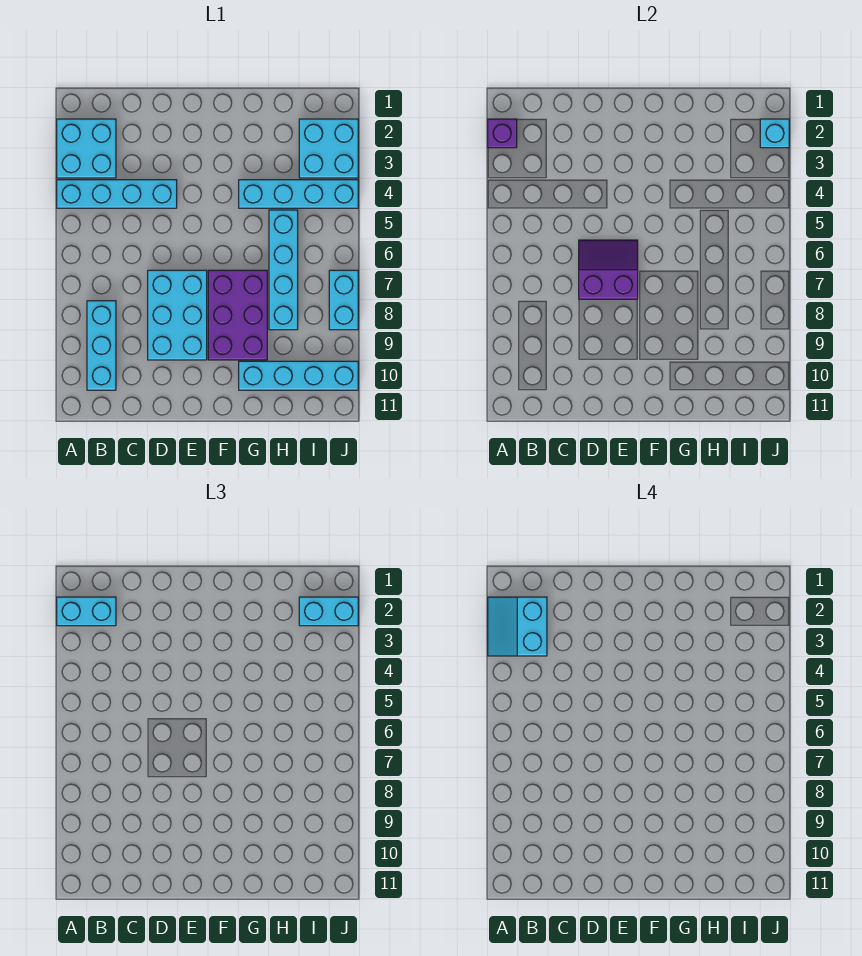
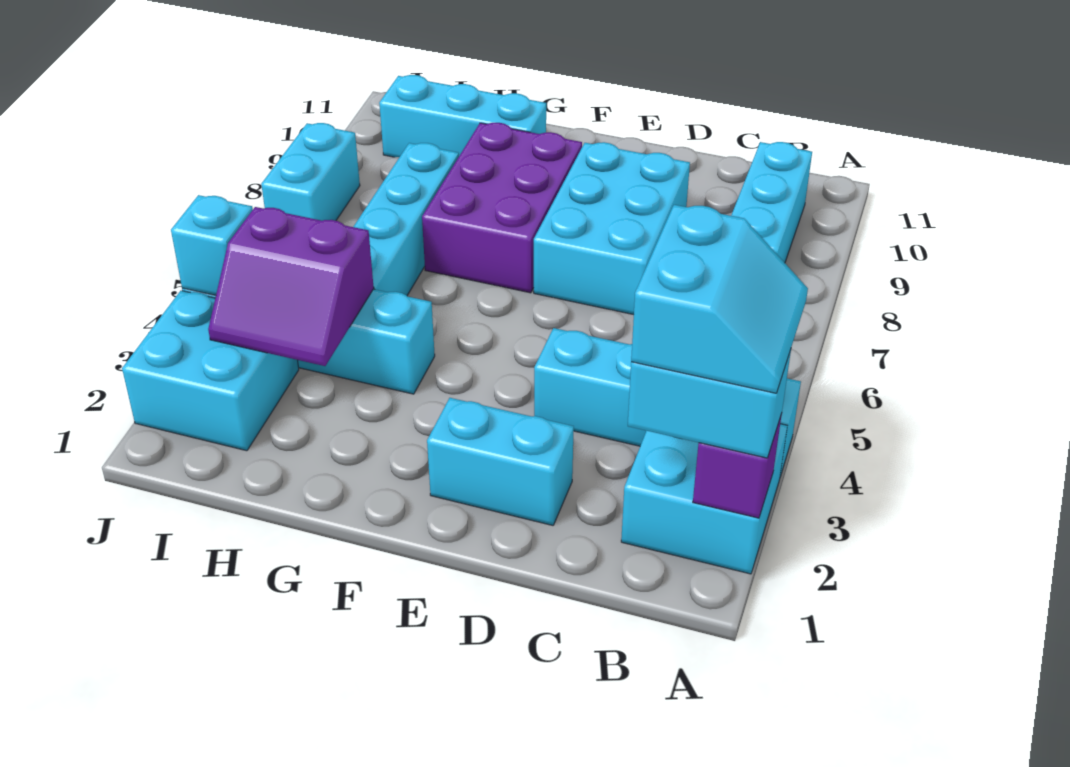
purple 2x2 slope [579,240,638,299] -> purple 2x2 slope moved to [208,207,374,366]
cyan 1x4 brick [239,361,358,390] -> cyan 1x3 brick [379,75,546,157]
cyan 1x2 brick [299,597,358,626] -> cyan 1x2 brick moved to [427,398,574,525]
cyan 1x1 brick [760,119,789,148] -> cyan 1x1 brick moved to [171,195,253,295]

